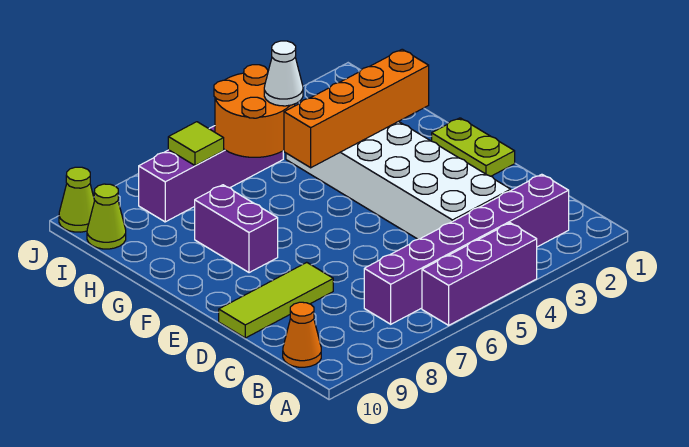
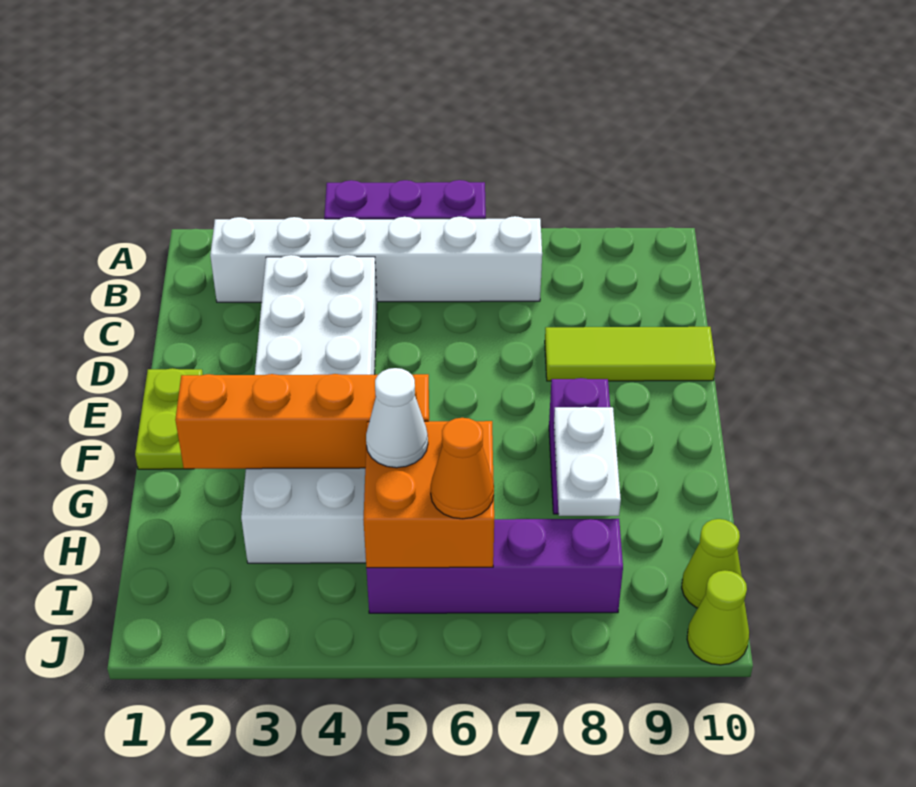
purple 1x6 brick [364,174,569,324] -> white 1x6 brick [210,216,542,302]
orange 1x1 cone [283,302,321,367] -> orange 1x1 cone moved to [431,418,494,519]
none -> white 1x2 plate [554,407,621,516]
orange 2x2 round brick [214,65,295,157] -> orange 2x2 brick [363,421,494,568]
lime 1x1 tile [168,122,224,166] -> none

